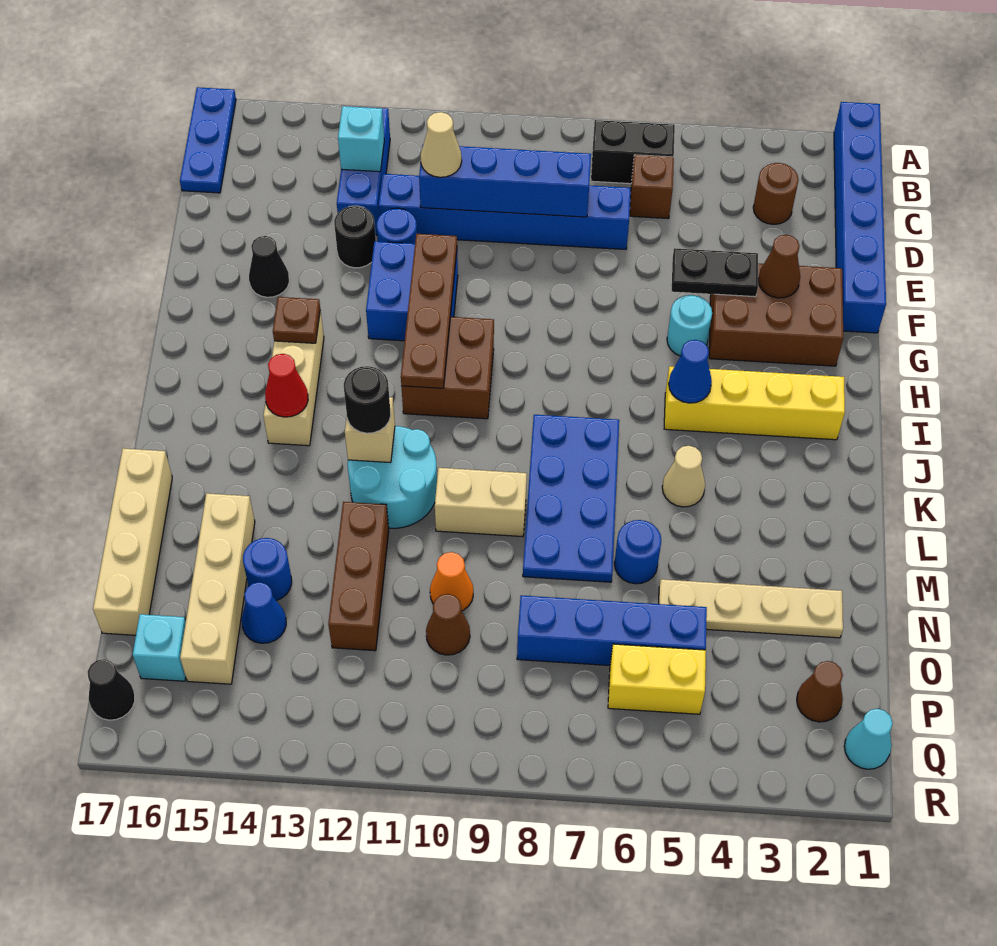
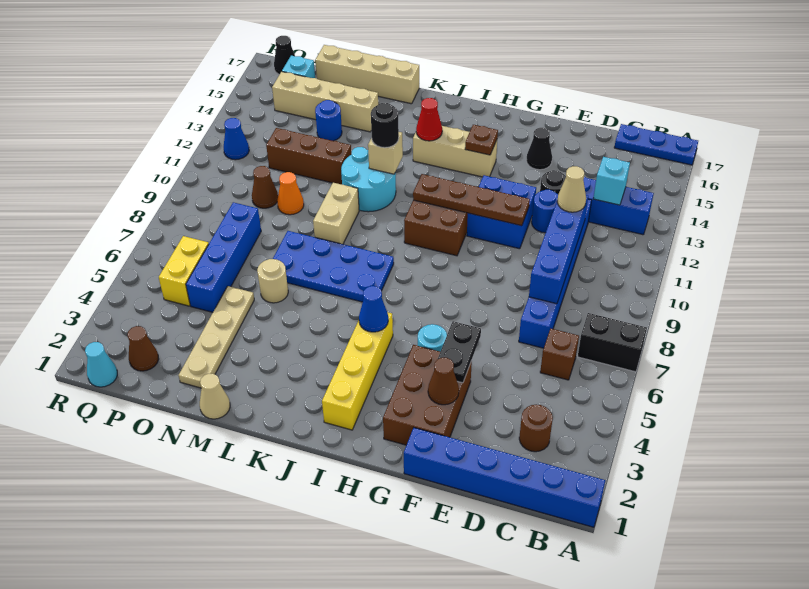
black 1x2 brick [591,120,675,184] -> black 1x2 brick turned to [578,313,647,372]
tan 1x1 cone [662,446,705,507] -> tan 1x1 cone moved to [200,374,230,419]
blue 1x1 round brick [615,520,661,584] -> tan 1x1 round brick [257,259,288,303]
blue 1x1 cone [242,582,286,643] -> blue 1x1 cone moved to [224,118,249,160]

